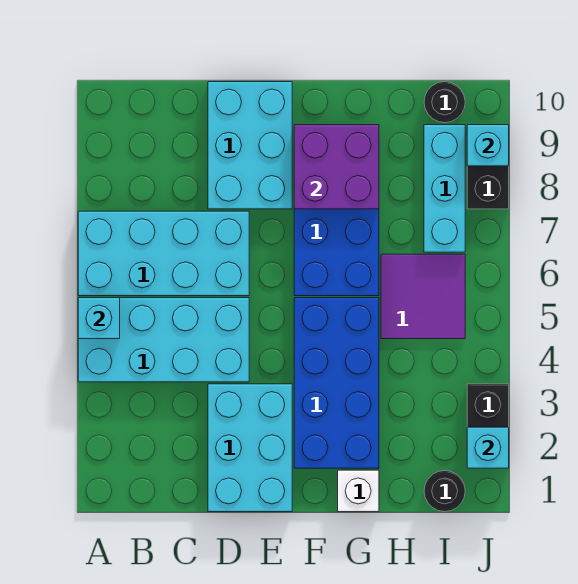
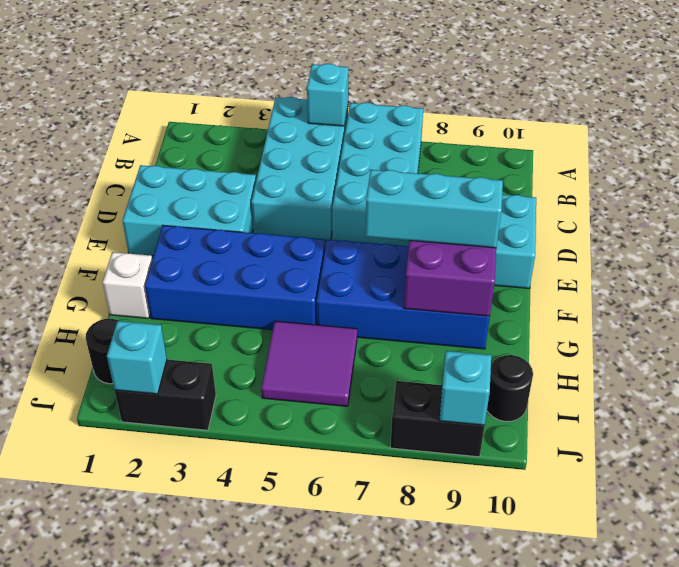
cyan 1x3 brick [424,125,465,252] -> cyan 1x3 brick moved to [365,170,503,248]

